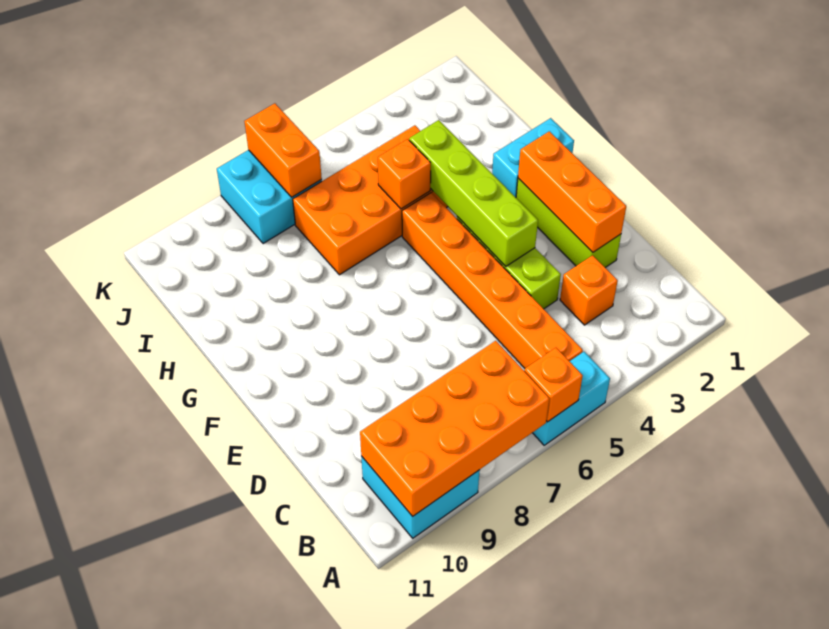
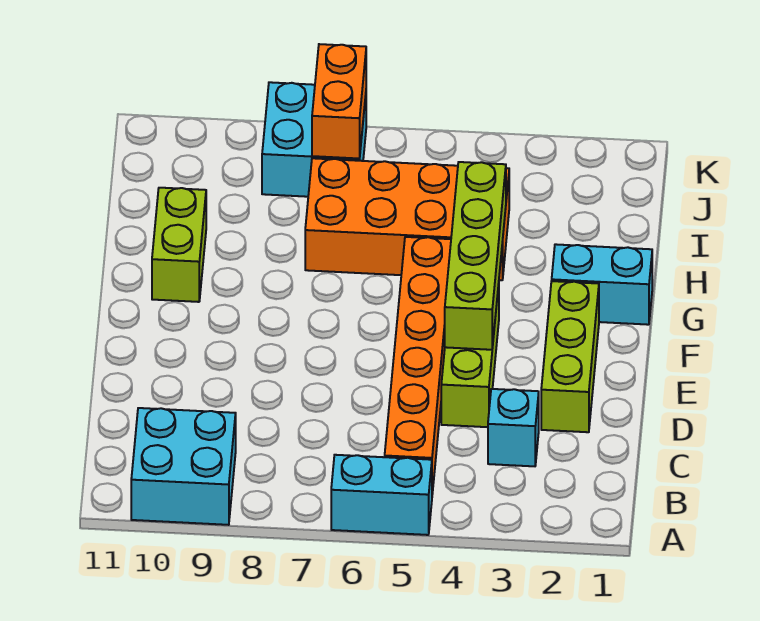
orange 1x1 brick [524,348,583,422] -> none
orange 2x4 brick [360,341,549,516] -> none
orange 1x1 brick [560,255,618,325] -> cyan 1x1 brick [488,389,539,466]
orange 1x3 brick [518,131,626,252] -> none
none -> lime 1x2 brick [152,188,206,302]
orange 1x1 brick [378,139,431,209] -> none

